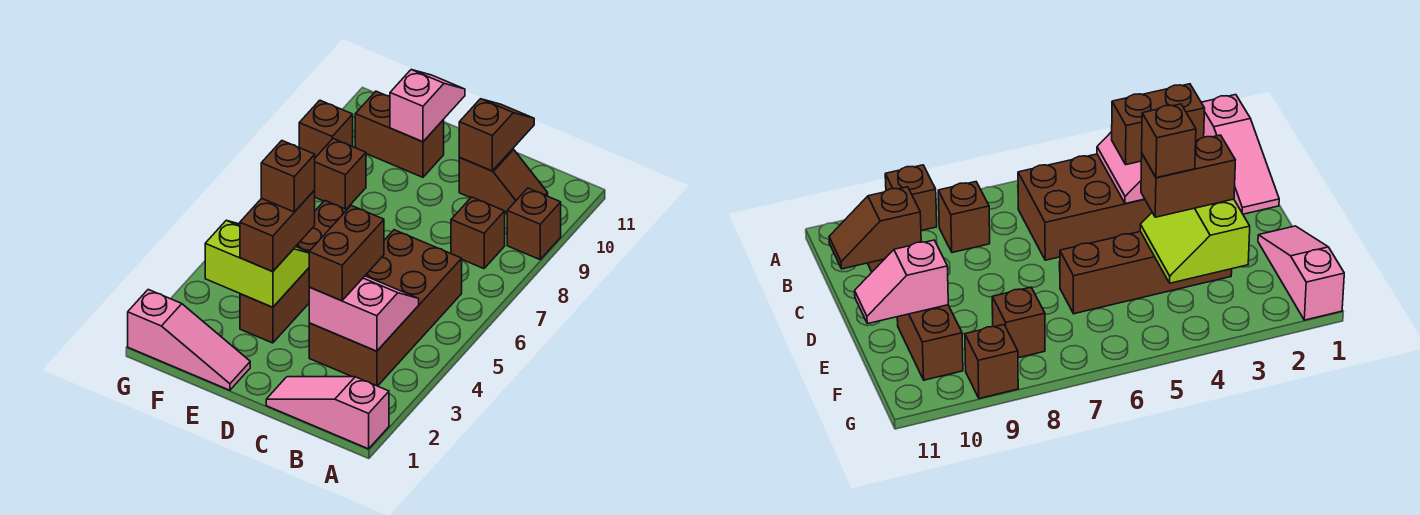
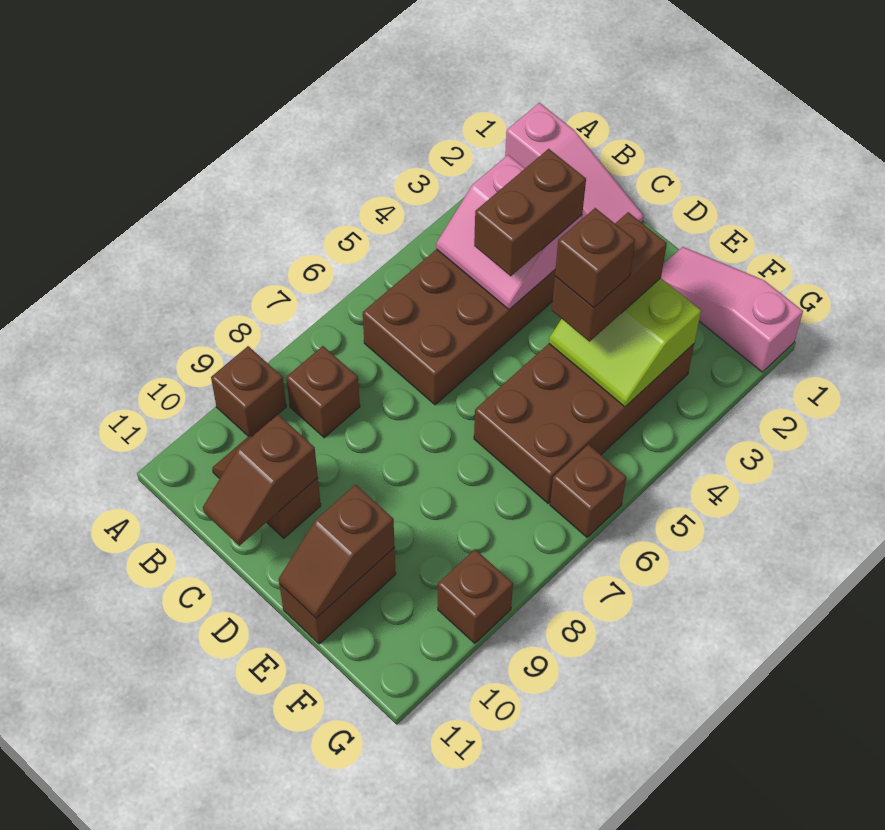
brown 1x4 brick [240,201,347,343] -> brown 2x4 brick [474,344,694,503]
brown 1x2 brick [355,91,444,177] -> brown 1x2 brick turned to [279,548,396,644]
pink 1x2 slope [390,70,465,142] -> brown 1x2 slope [279,485,395,618]
brown 1x1 brick [315,139,366,209] -> brown 1x1 brick moved to [550,445,626,537]

